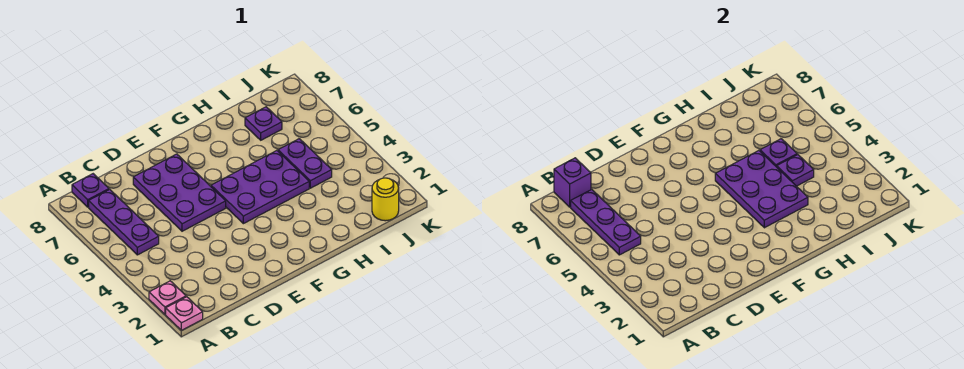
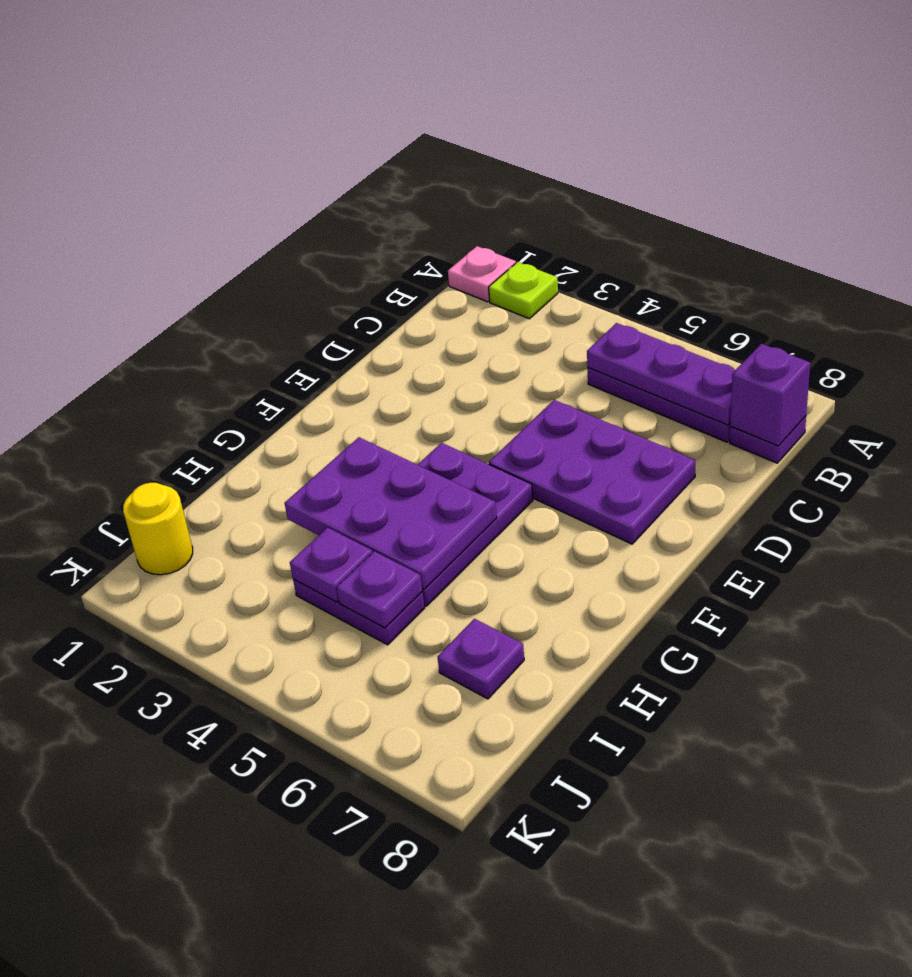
pink 1x1 plate [149,281,186,314] -> lime 1x1 plate [489,262,558,319]

